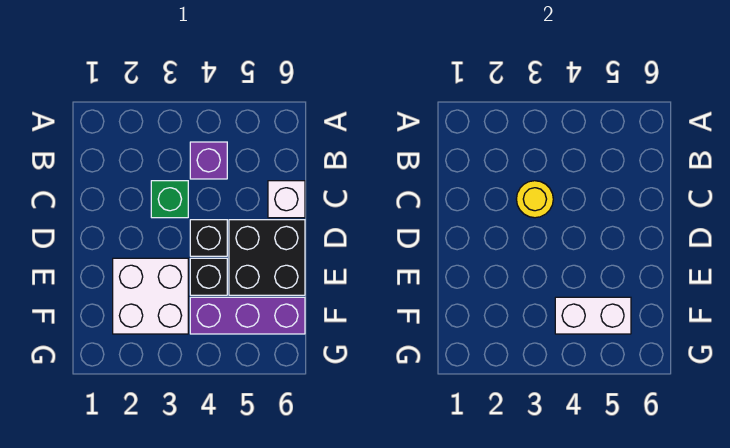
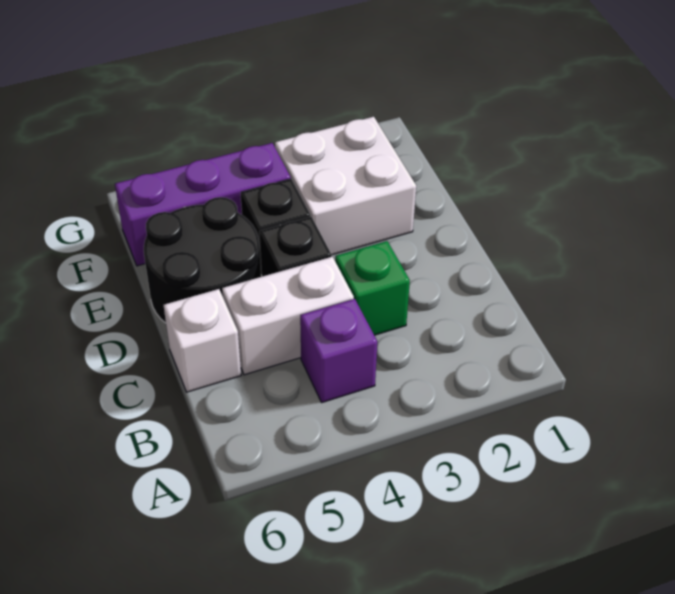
yellow 1x1 round brick [516,181,553,218] -> none
black 2x2 brick [229,220,305,295] -> black 2x2 round brick [144,197,261,323]
white 1x2 brick [555,297,631,334] -> white 1x2 brick moved to [222,257,354,375]

